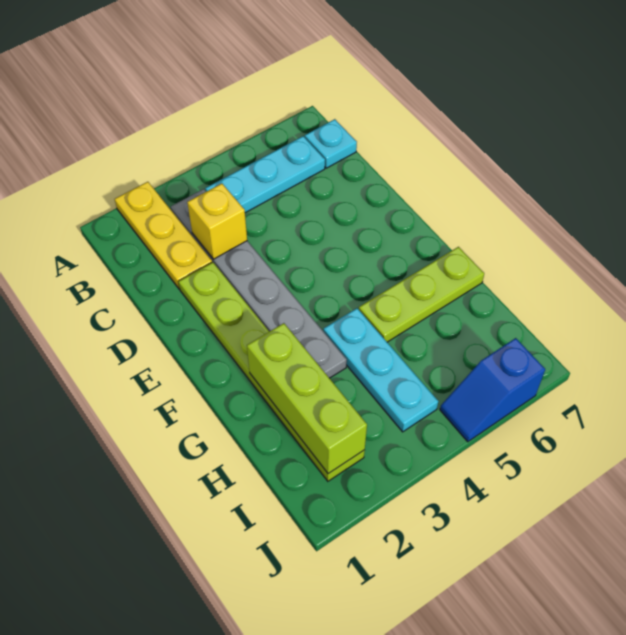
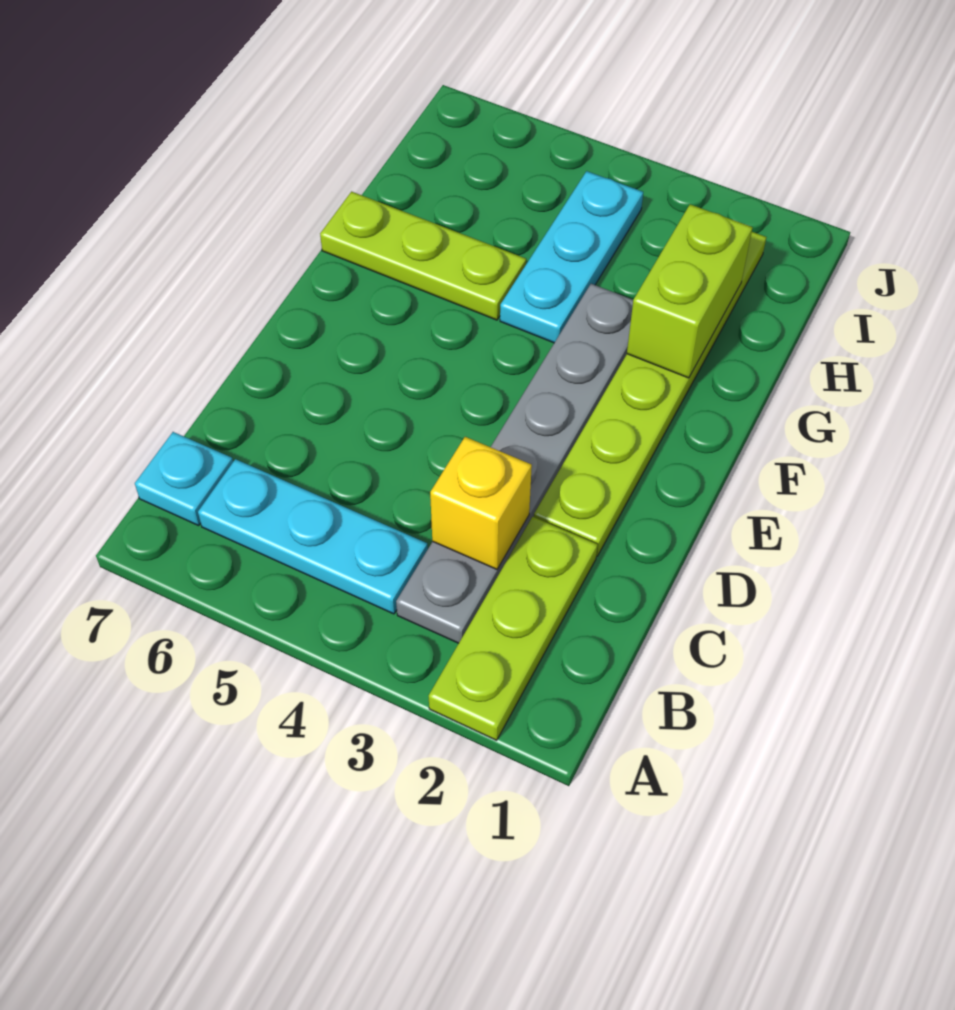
yellow 1x3 plate [115,182,212,289] -> lime 1x3 plate [429,517,598,740]
lime 1x3 brick [247,323,367,474] -> lime 1x2 brick [627,204,753,378]
blue 1x2 slope [440,338,545,442] -> none

